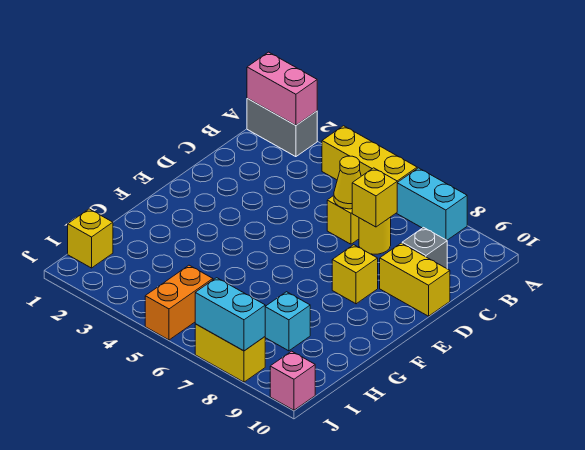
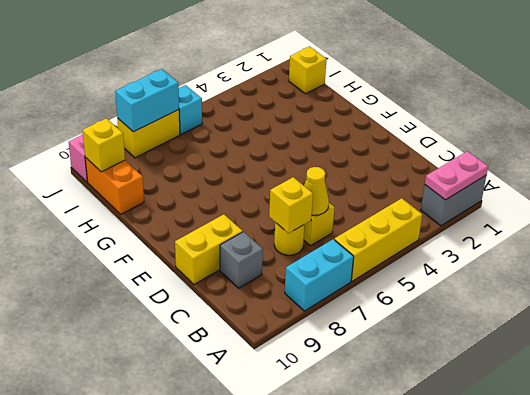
pink 1x2 brick [247,52,317,125] -> pink 1x2 plate [425,151,488,200]
yellow 1x1 brick [332,245,378,304] -> yellow 1x1 brick moved to [82,118,125,172]
cyan 1x1 brick [265,292,310,351] -> cyan 1x1 brick moved to [179,85,202,134]
orange 1x2 brick [145,265,213,340] -> orange 1x2 brick moved to [85,157,144,214]

